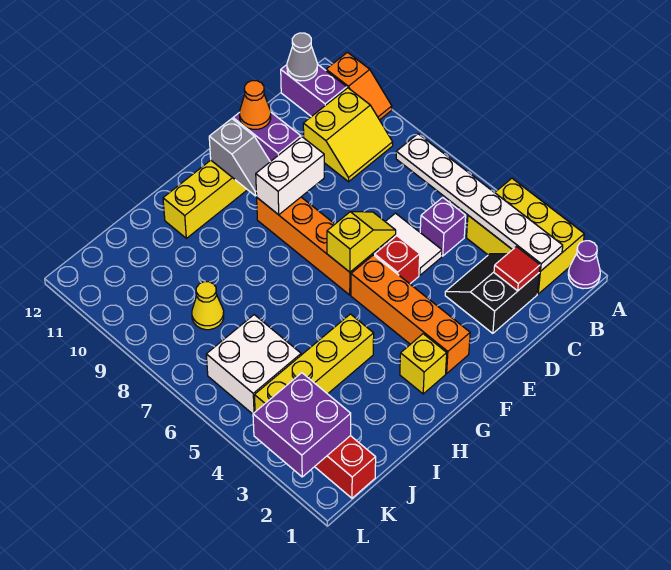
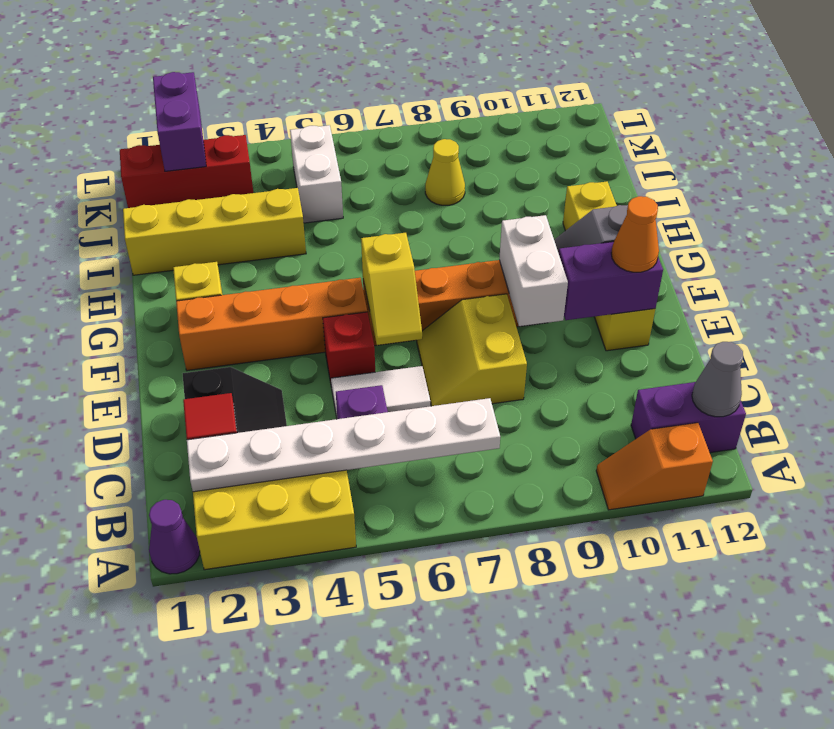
yellow 2x2 slope [303,88,393,182] -> yellow 2x2 slope moved to [417,294,527,406]
yellow 1x4 brick [254,314,374,412] -> yellow 1x4 brick turned to [123,188,306,275]
white 2x2 brick [206,315,301,414] -> white 1x2 brick [290,125,343,223]
purple 2x2 brick [253,373,351,477] -> purple 1x2 brick [153,72,206,171]

